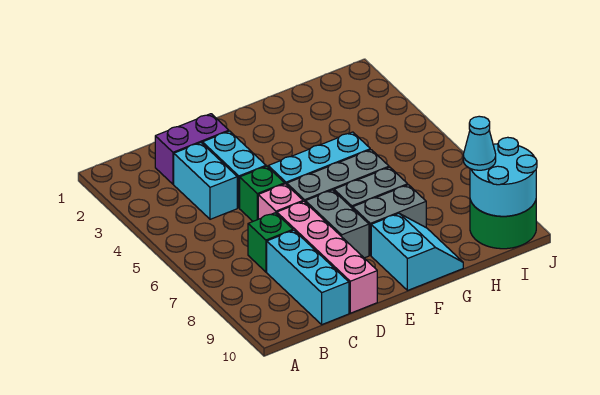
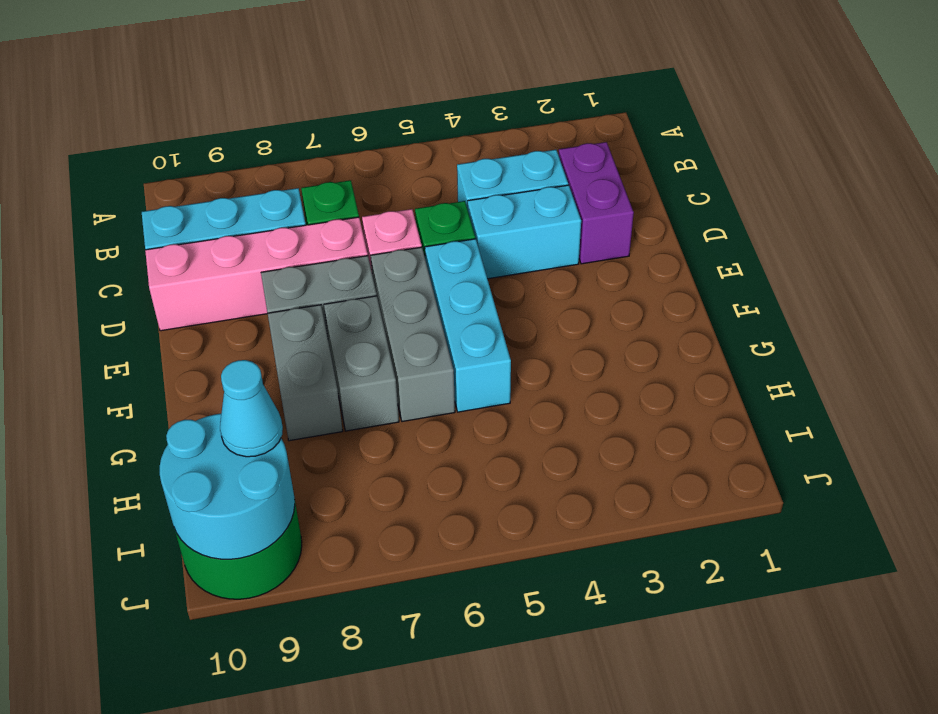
cyan 2x2 slope [371,214,463,291] -> none

